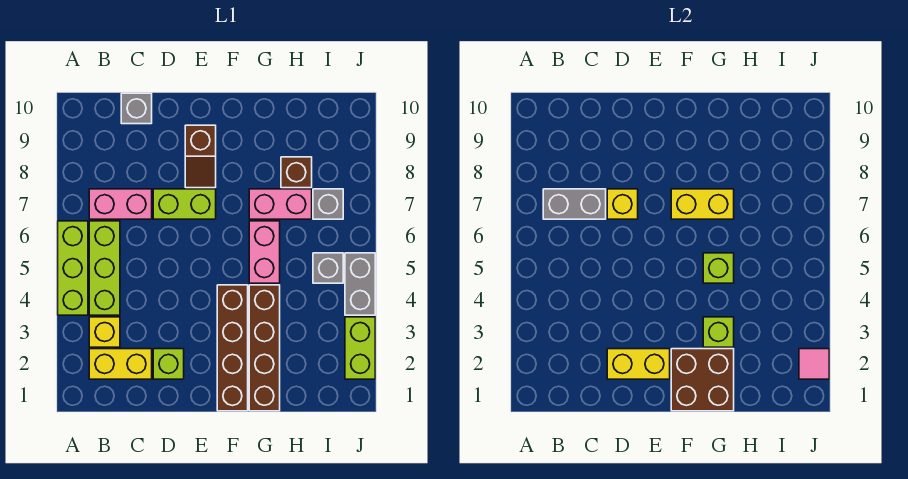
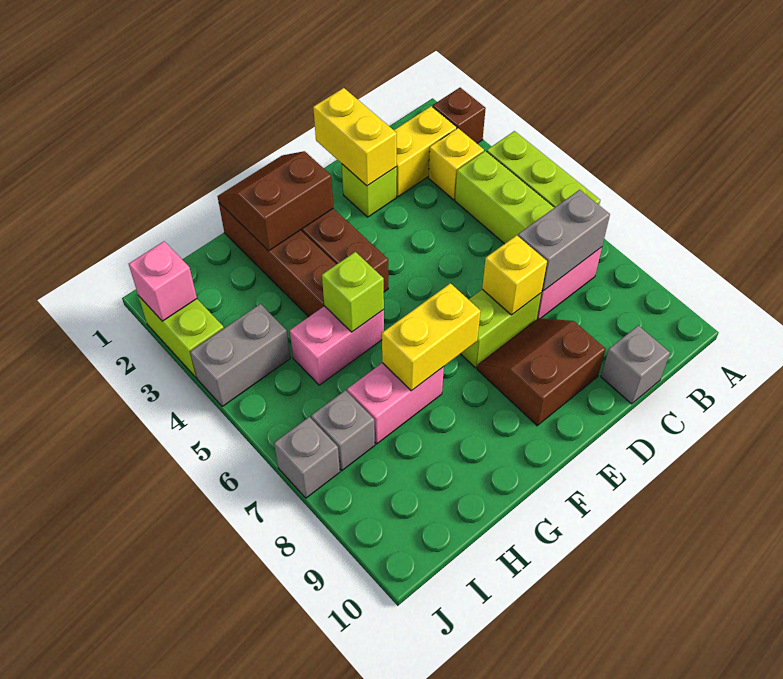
yellow 1x2 brick [607,349,670,379] -> yellow 1x2 brick turned to [313,88,397,186]
brown 1x2 slope [185,125,216,188] -> brown 2x2 slope [477,318,605,426]
brown 2x2 brick [671,349,734,411] -> brown 2x2 slope [217,151,333,251]
lime 1x1 brick [703,317,734,347] -> none
pink 1x2 brick [249,221,280,283] -> pink 1x2 brick turned to [290,306,384,385]
brown 1x1 brick [281,157,312,188] -> brown 1x1 brick moved to [433,88,486,143]
grey 1x1 brick [313,253,343,283] -> grey 1x1 brick moved to [274,417,340,498]
pink 1x1 tile [799,349,829,379] -> pink 1x1 brick [129,241,197,321]
grey 1x2 brick [345,253,375,315] -> grey 1x2 brick turned to [190,304,290,407]

